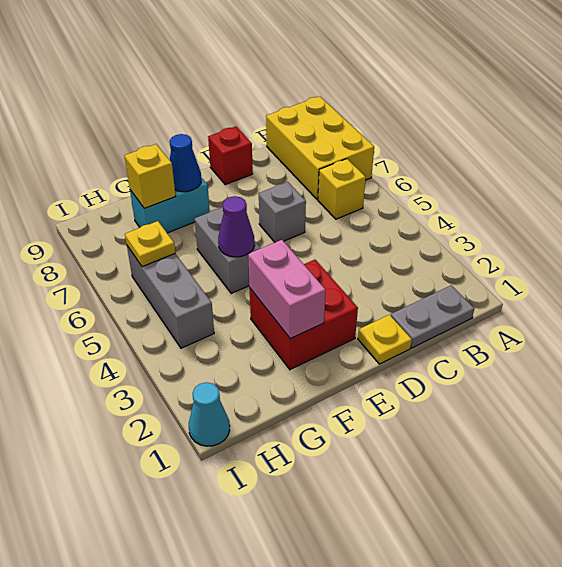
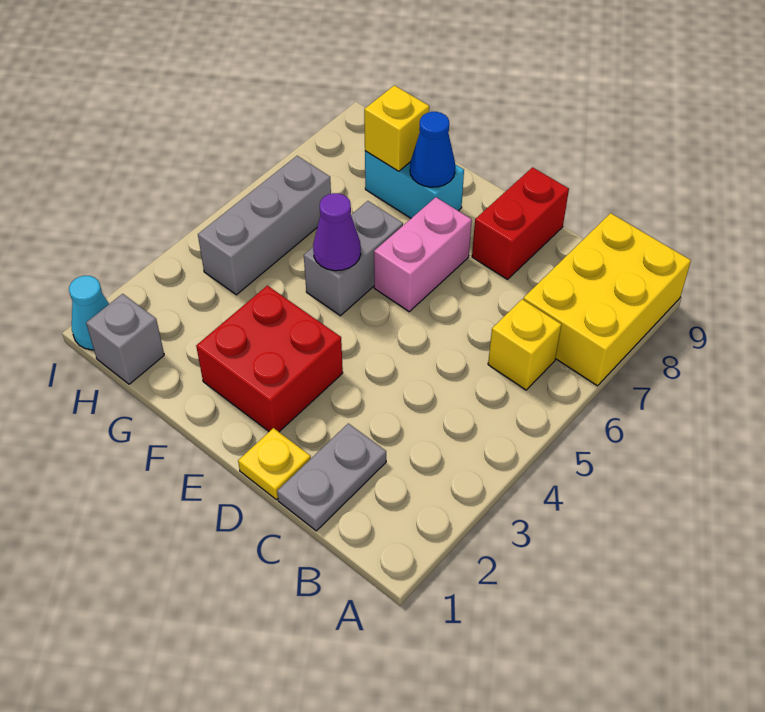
grey 1x2 plate [391,285,474,348] -> grey 1x2 plate turned to [277,423,386,531]
grey 1x1 brick [259,182,306,242] -> grey 1x1 brick moved to [86,294,164,384]
red 1x1 brick [208,126,253,185] -> red 1x2 brick [472,167,569,279]
pink 1x2 brick [248,240,326,339] -> pink 1x2 brick moved to [374,197,472,312]
yellow 1x1 plate [125,221,175,267] -> none

